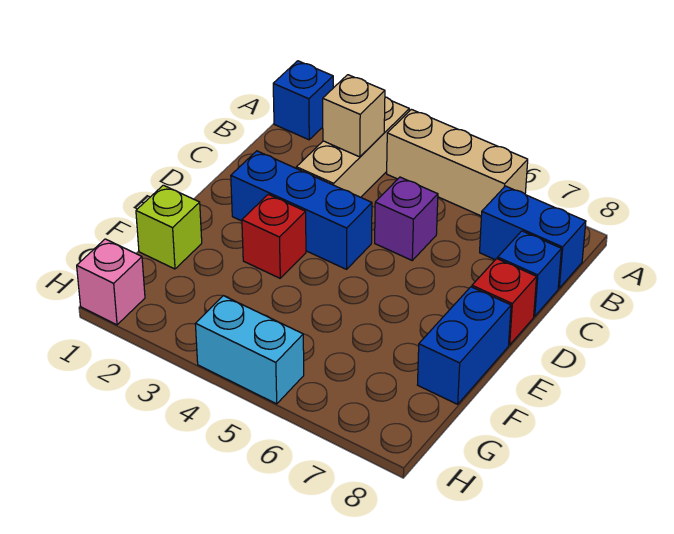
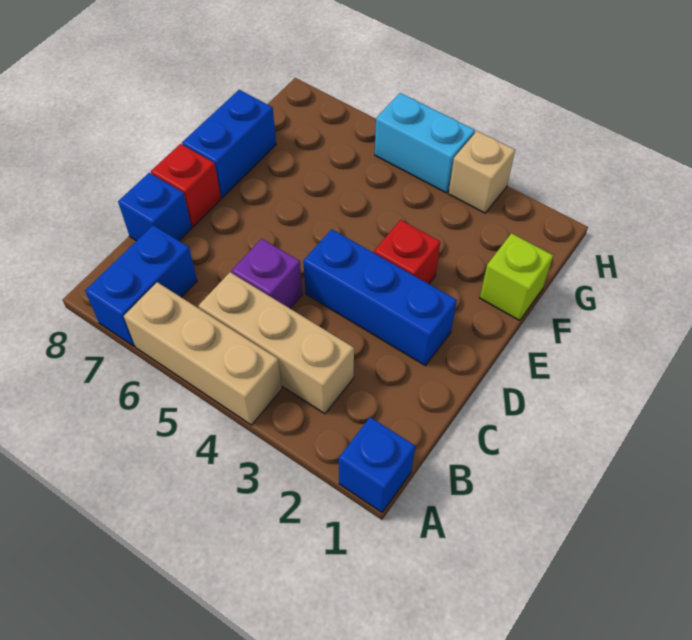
tan 1x3 brick [296,97,409,197] -> tan 1x3 brick turned to [199,272,354,414]
tan 1x1 brick [323,75,385,157] -> tan 1x1 brick moved to [449,131,515,213]
blue 1x2 brick [480,186,586,288] -> blue 1x2 brick turned to [85,225,197,346]
pink 1x1 brick [77,239,145,325] -> none

